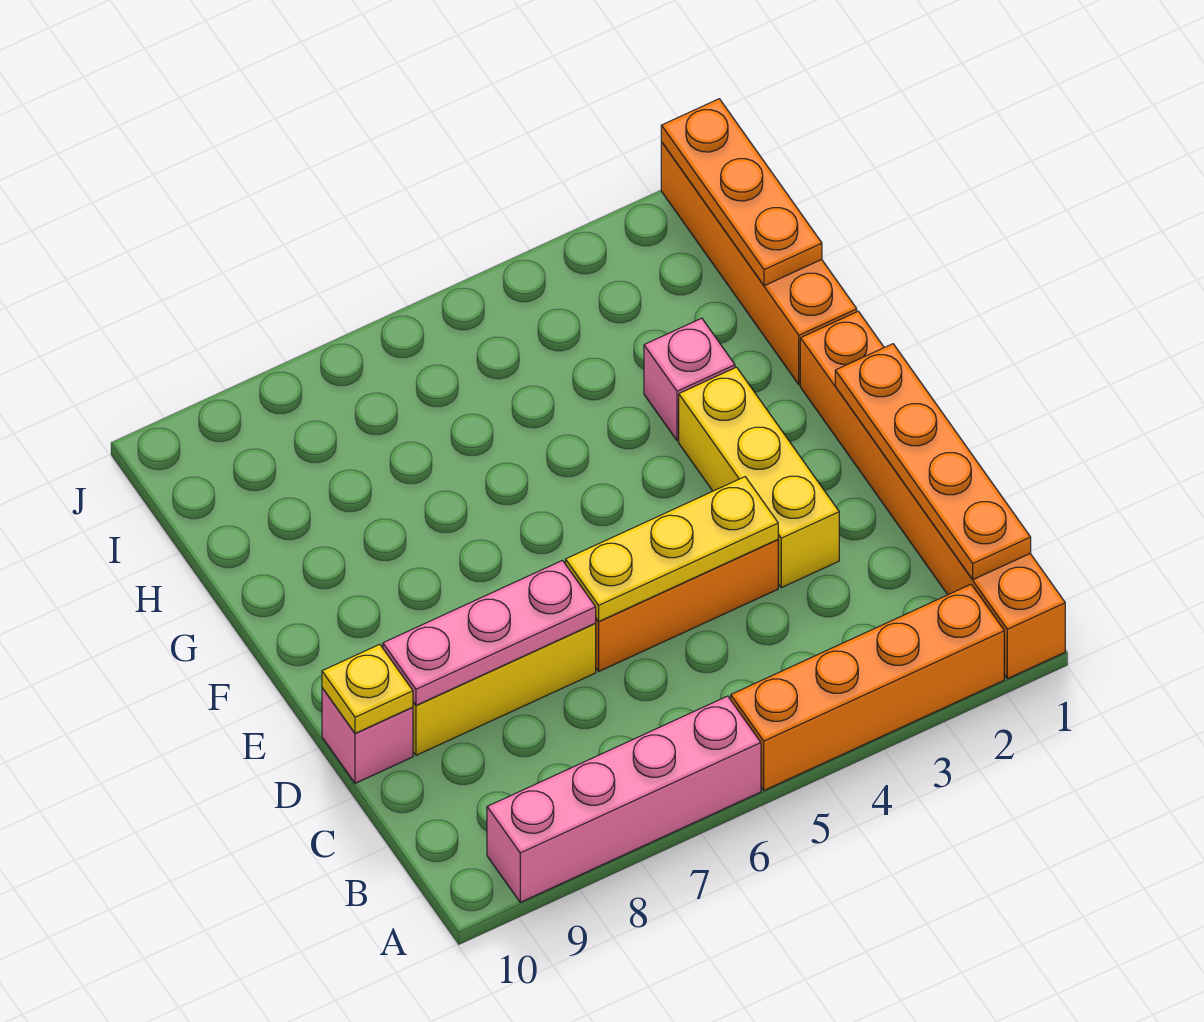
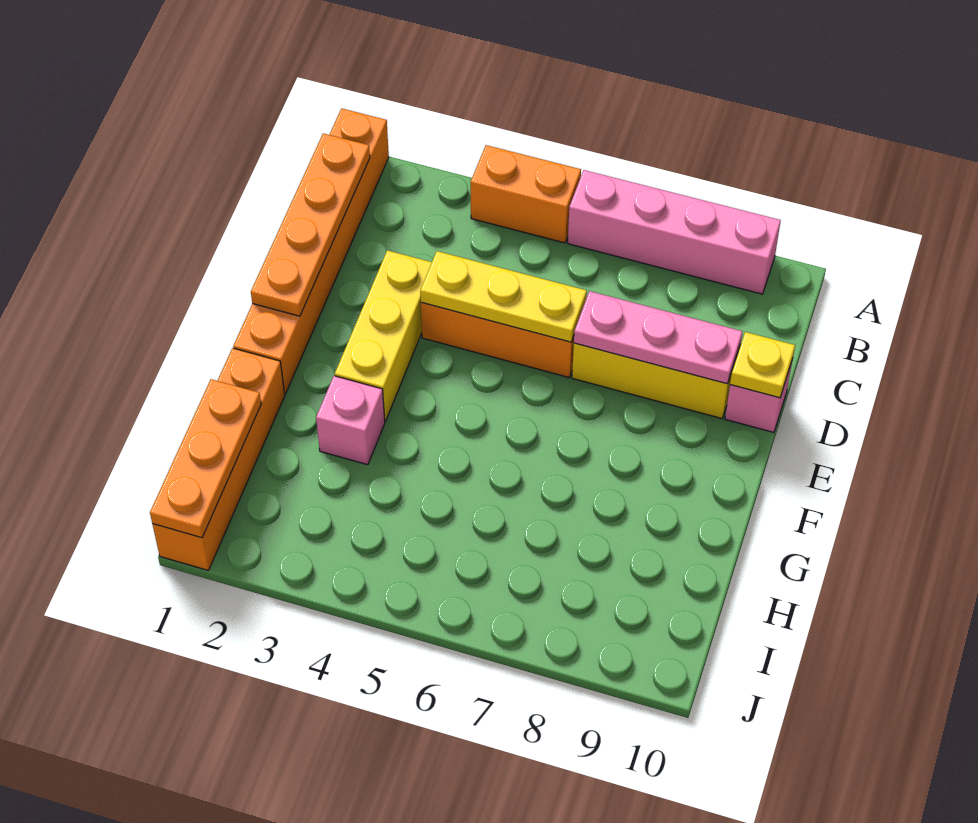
orange 1x4 brick [731,584,1004,790] -> orange 1x2 brick [471,145,581,243]

